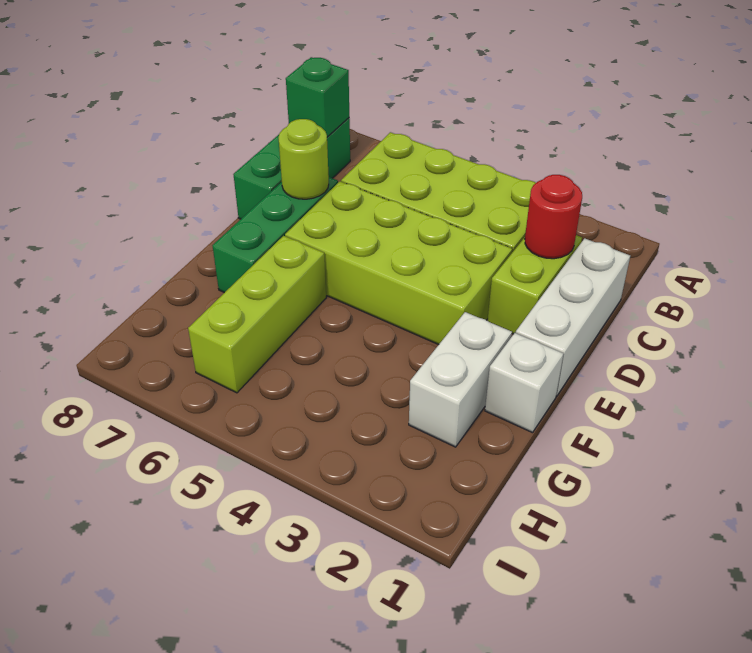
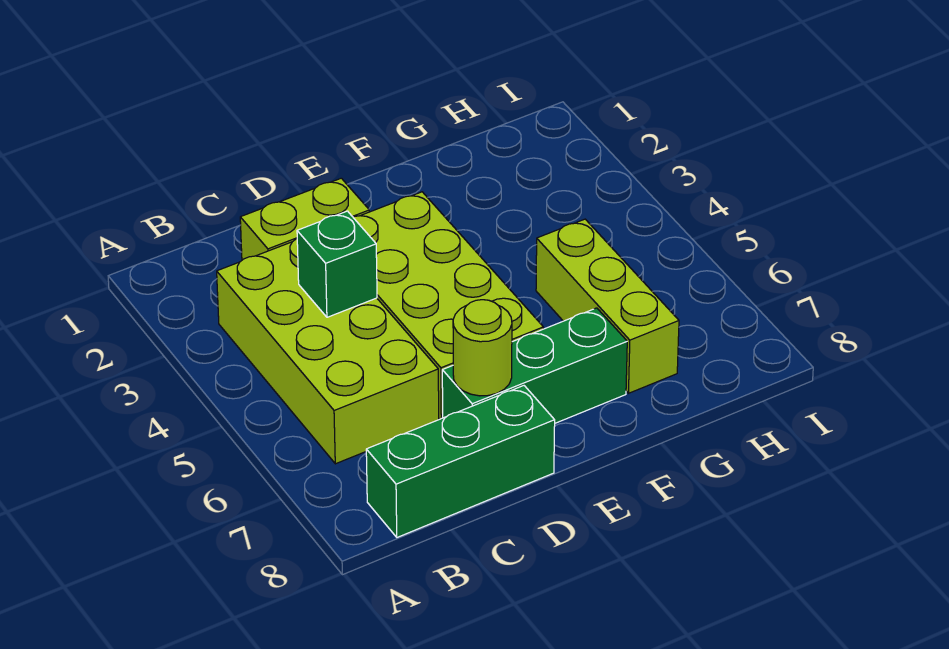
green 1x1 brick [286,57,349,137] -> green 1x1 brick moved to [297,211,377,317]
white 1x3 brick [516,238,630,396] -> none
red 1x1 round brick [525,175,582,259] -> none
white 1x1 brick [485,333,564,433] -> none
white 1x2 brick [409,312,512,447] -> none
lime 1x3 brick [188,236,326,393] -> lime 1x3 brick turned to [536,219,679,393]

